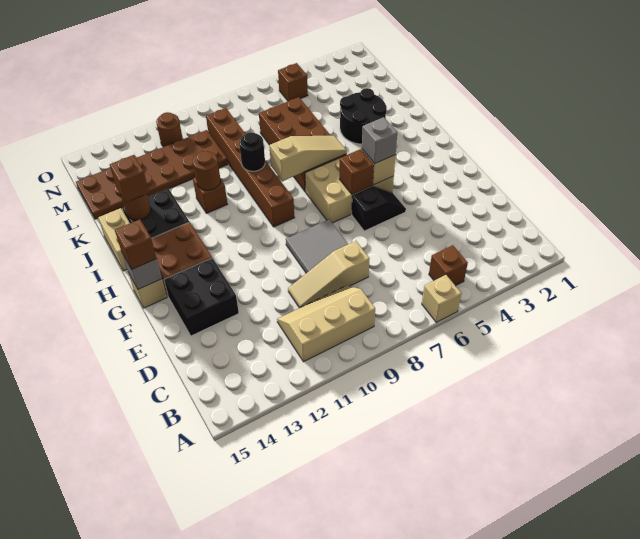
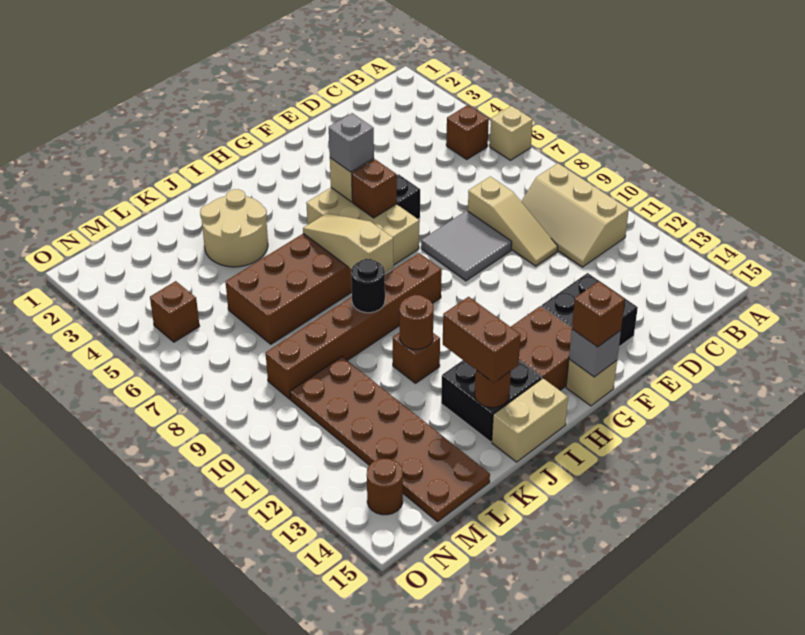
black 2x2 round brick [340,88,387,144] -> tan 2x2 round brick [200,189,268,267]
brown 1x1 brick [110,155,149,202] -> brown 1x2 brick [443,297,521,383]
brown 1x1 round brick [156,112,183,147] -> brown 1x1 round brick moved to [367,459,403,515]

